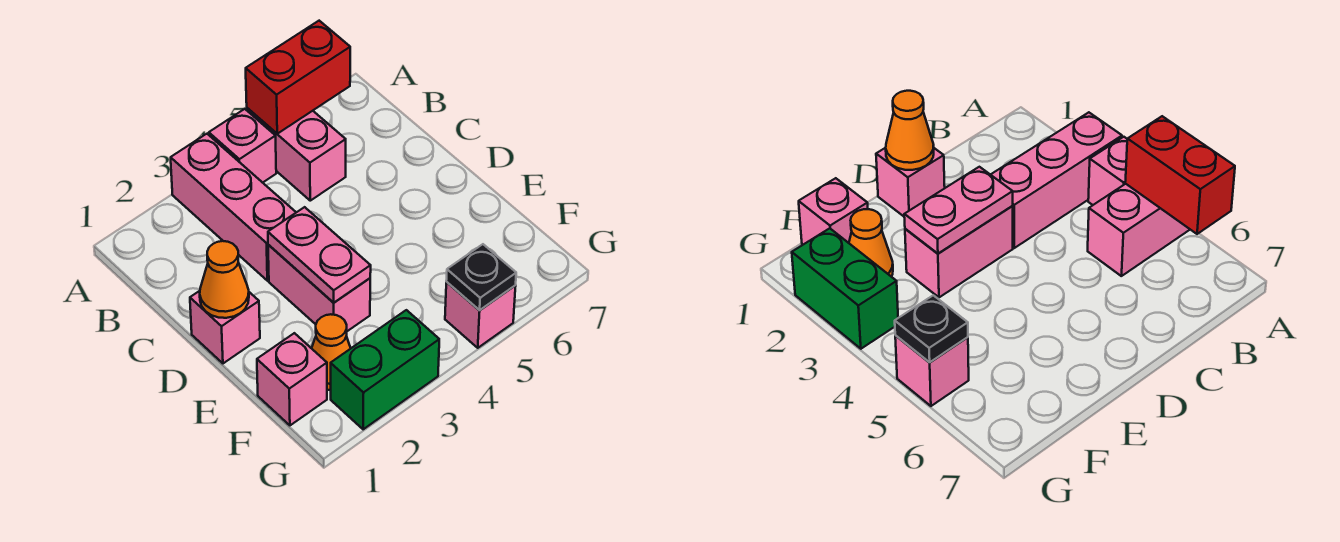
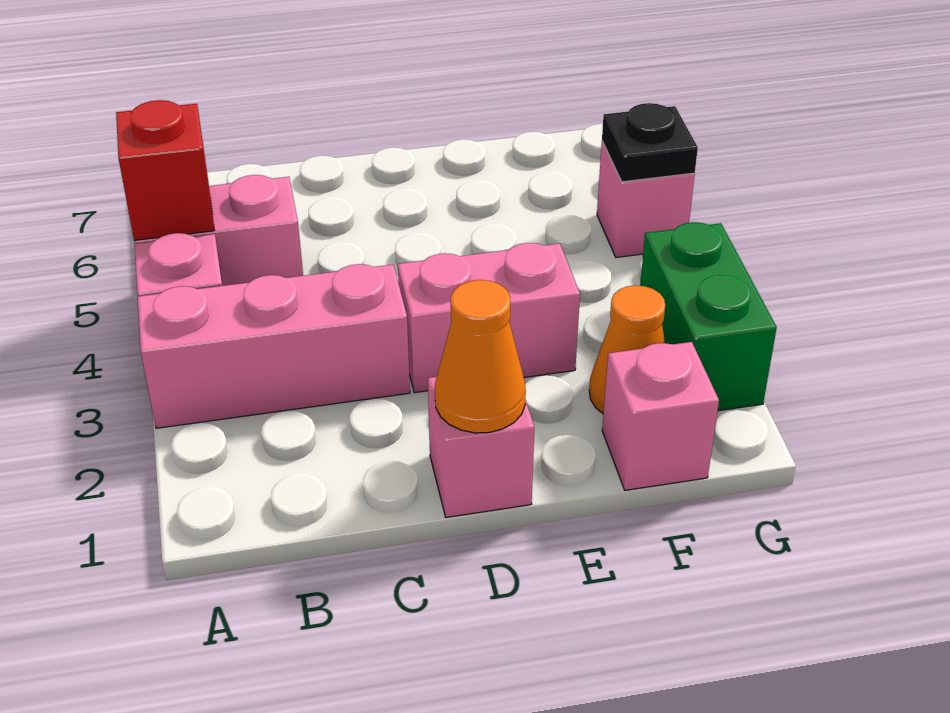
red 1x2 brick [246,21,350,134] -> red 1x1 brick [116,100,214,240]
pink 1x2 plate [268,207,371,303] -> none

